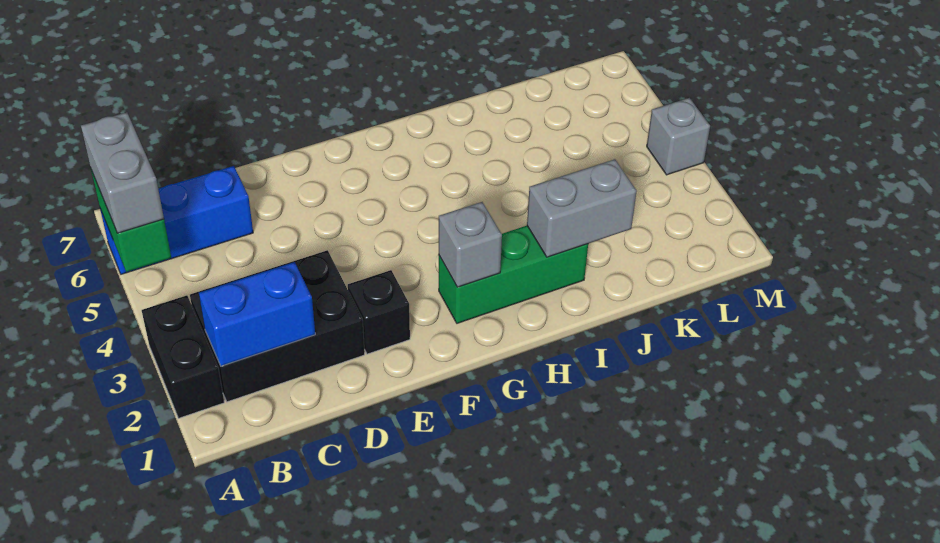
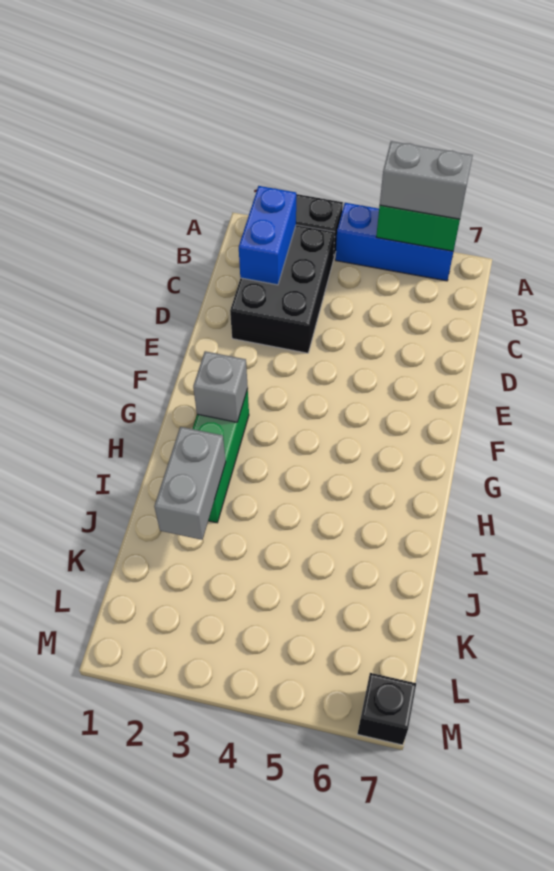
blue 1x3 brick [100,166,253,274] -> blue 1x3 brick turned to [335,203,453,281]
black 1x1 brick [348,270,410,354] -> black 1x1 brick moved to [357,673,416,745]
grey 1x1 brick [647,98,710,175] -> none

